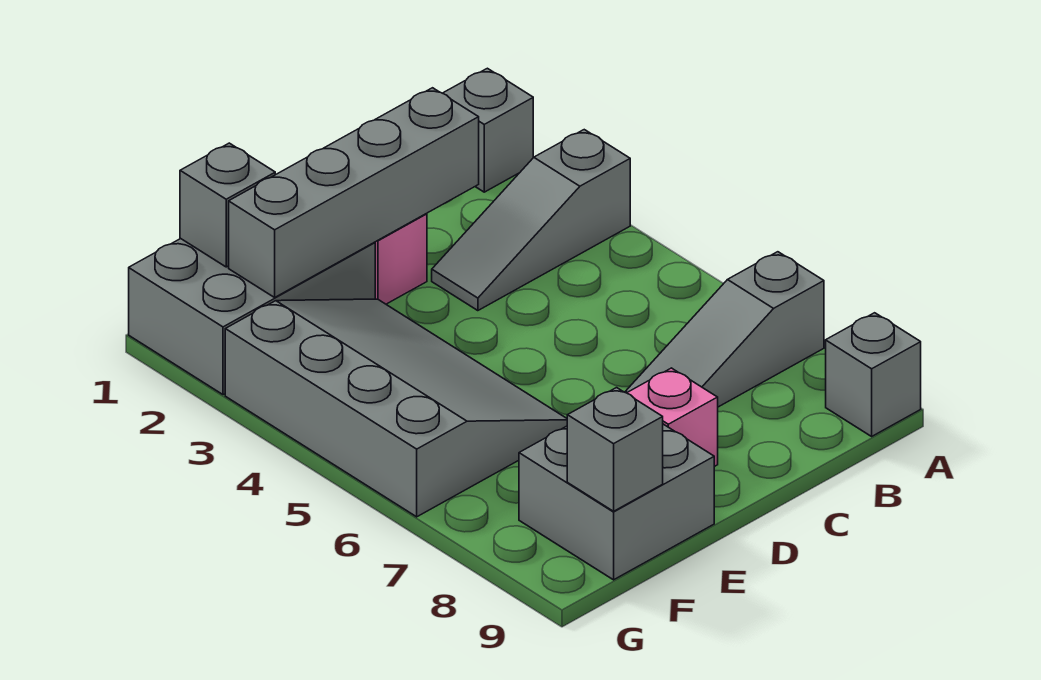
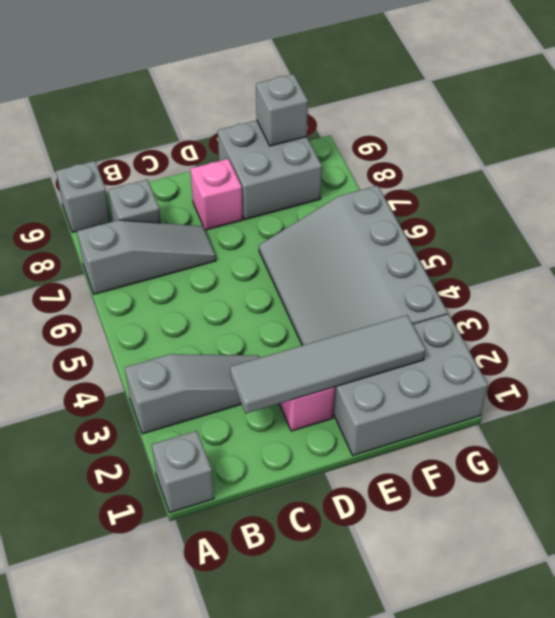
grey 1x4 brick [229,88,479,297] -> grey 1x4 tile [230,315,426,413]
grey 1x1 brick [180,143,275,267] -> grey 1x1 brick moved to [108,180,161,223]

